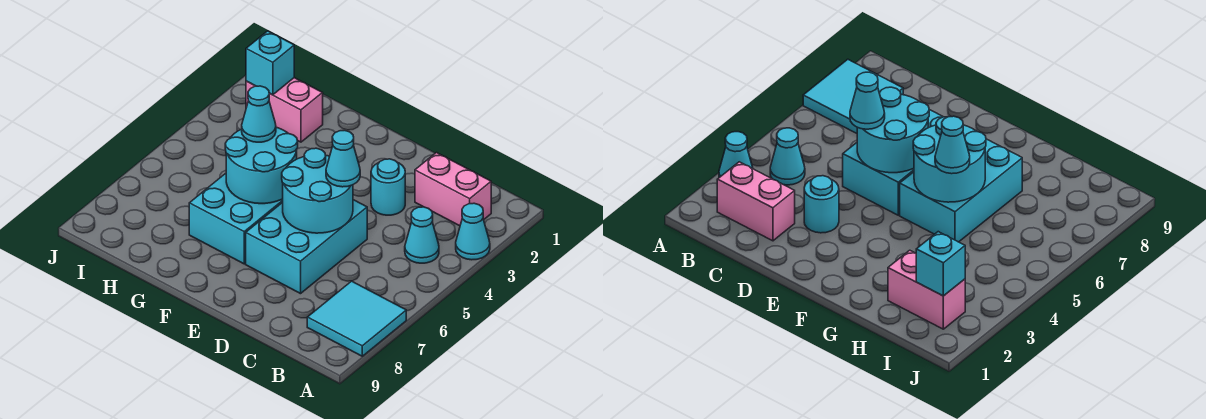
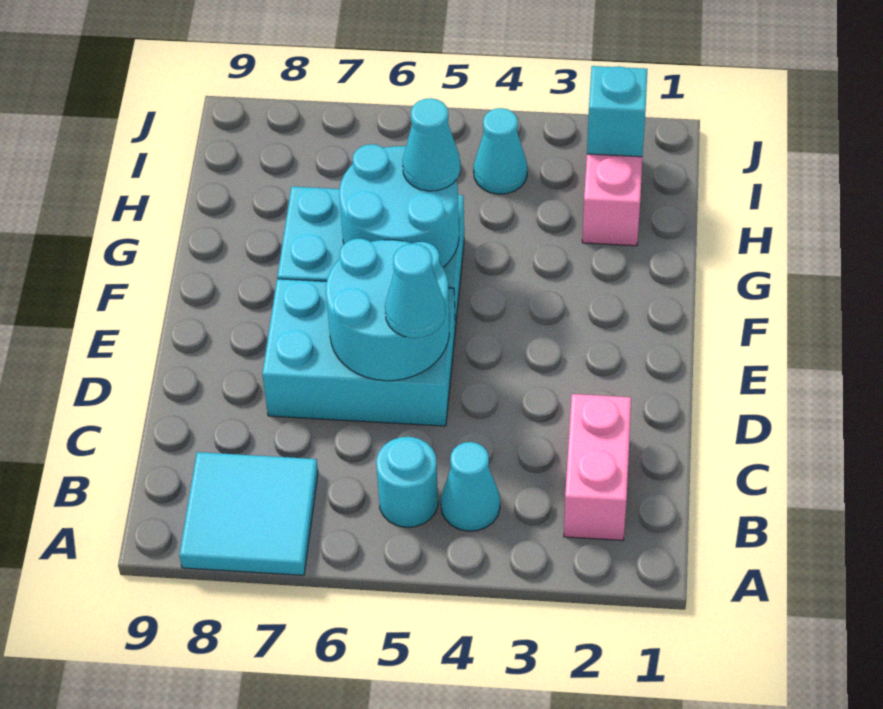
cyan 1x1 cone [456,203,490,260] -> cyan 1x1 cone moved to [474,108,527,194]
cyan 1x1 round brick [371,159,405,215] -> cyan 1x1 round brick moved to [376,437,438,527]

